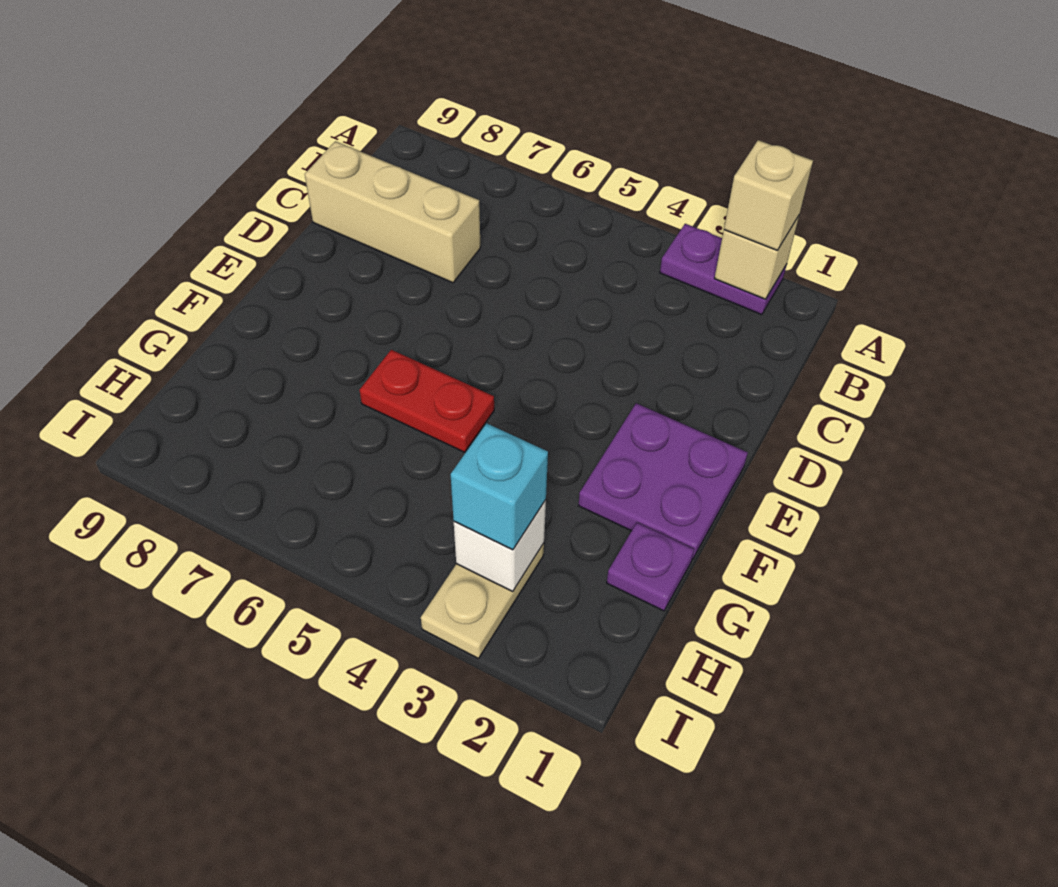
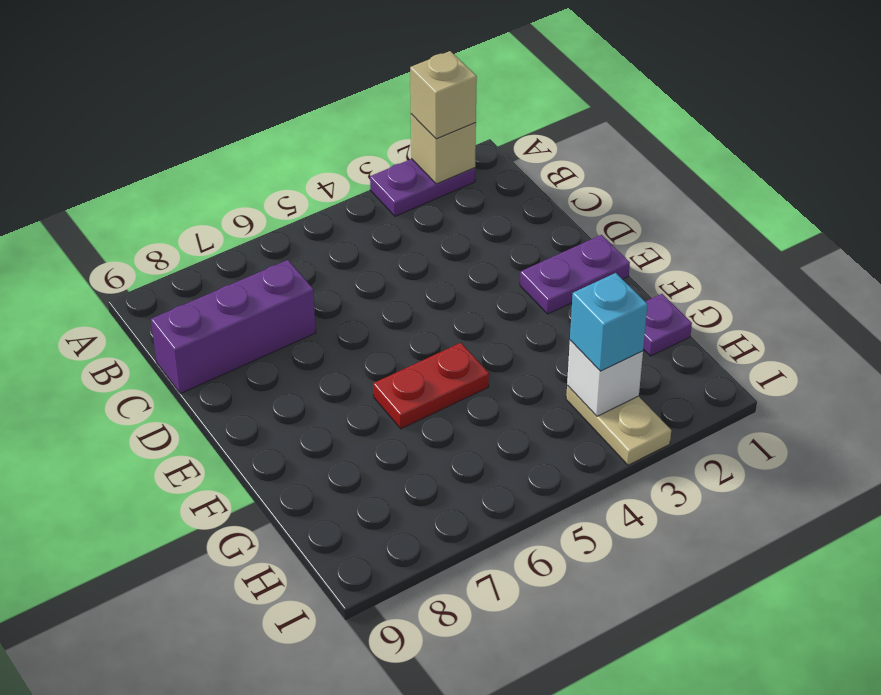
tan 1x3 brick [305,141,480,283] -> purple 1x3 brick [151,260,316,394]
purple 2x2 plate [578,403,748,559] -> purple 1x2 plate [520,235,630,314]

